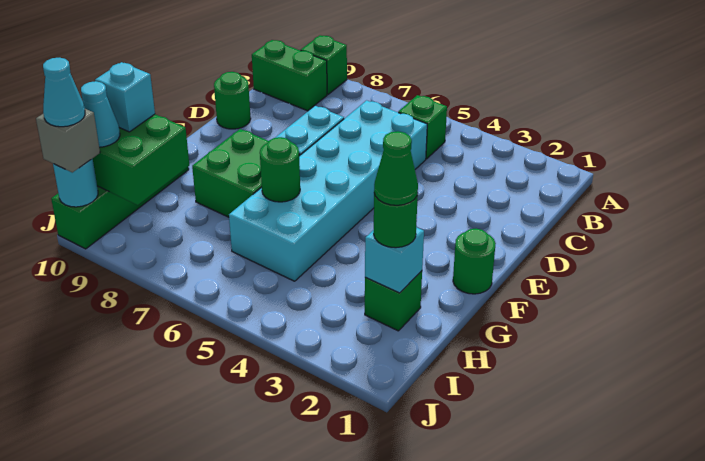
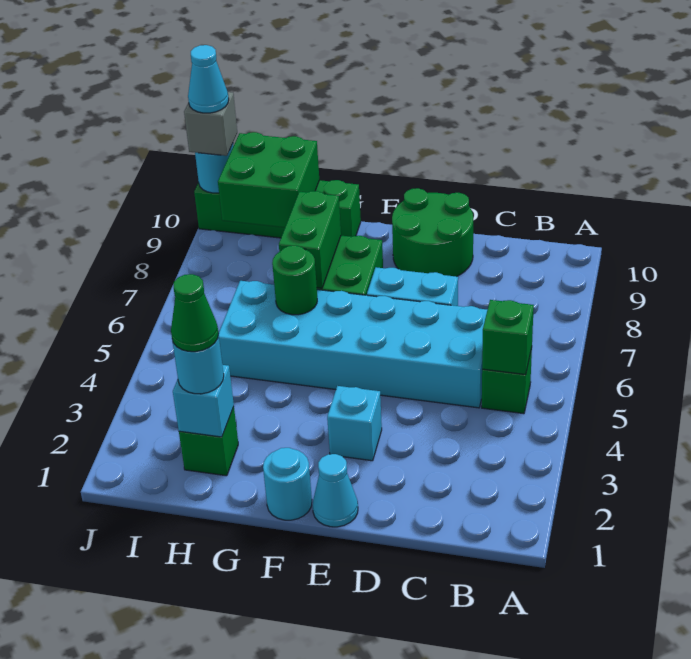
green 1x1 brick [301,35,347,94] -> green 1x1 brick moved to [482,300,534,375]
green 1x2 brick [252,40,327,111] -> green 1x2 brick moved to [279,191,341,288]
green 1x1 round brick [214,72,251,129] -> green 2x2 round brick [392,188,473,277]
green 1x1 round brick [453,229,496,294] -> cyan 1x1 round brick [263,448,312,520]
green 1x1 round brick [374,193,418,248] -> cyan 1x1 round brick [172,335,224,394]
cyan 1x1 brick [95,62,155,132] -> cyan 1x1 brick moved to [327,386,382,461]
cyan 1x1 cone [81,81,120,147] -> cyan 1x1 cone moved to [313,454,358,527]

